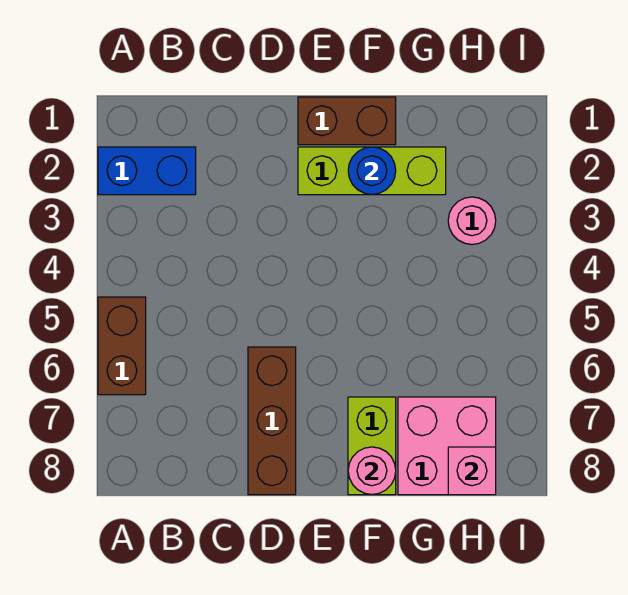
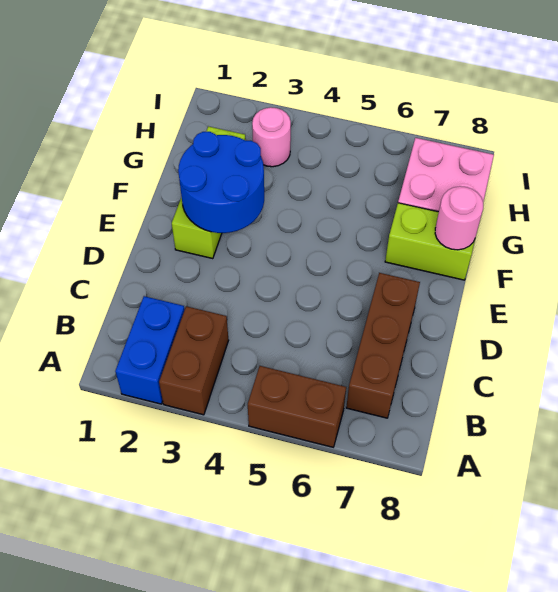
brown 1x3 brick [248,347,296,495] -> brown 1x3 brick turned to [346,273,420,418]
brown 1x2 brick [298,97,396,145] -> brown 1x2 brick moved to [159,306,229,415]
blue 1x1 round brick [348,147,396,195] -> blue 2x2 round brick [178,132,264,233]
pink 1x1 brick [448,447,496,495] -> none

